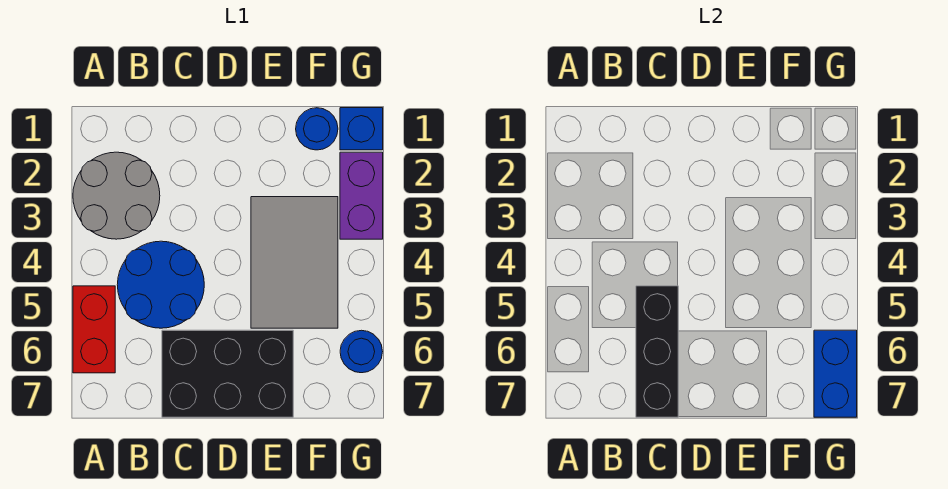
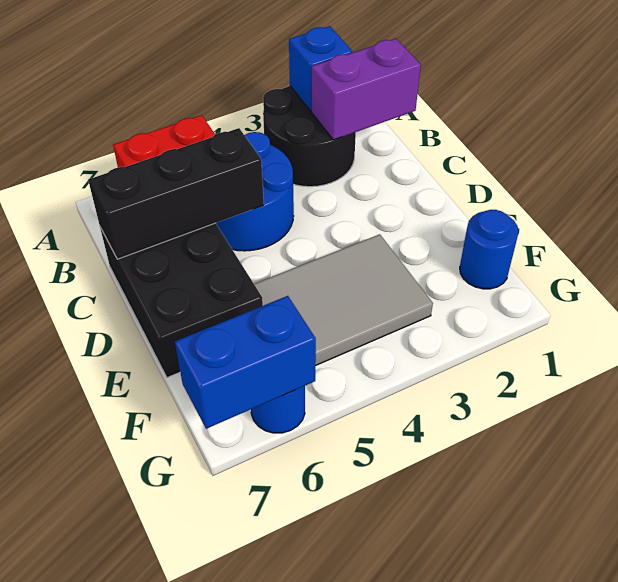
grey 2x2 round brick [73,152,160,239] -> black 2x2 round brick [263,86,356,187]
blue 1x1 brick [340,108,383,150] -> blue 1x1 brick moved to [289,26,352,111]
purple 1x2 brick [340,152,383,239] -> purple 1x2 brick moved to [312,39,421,140]

